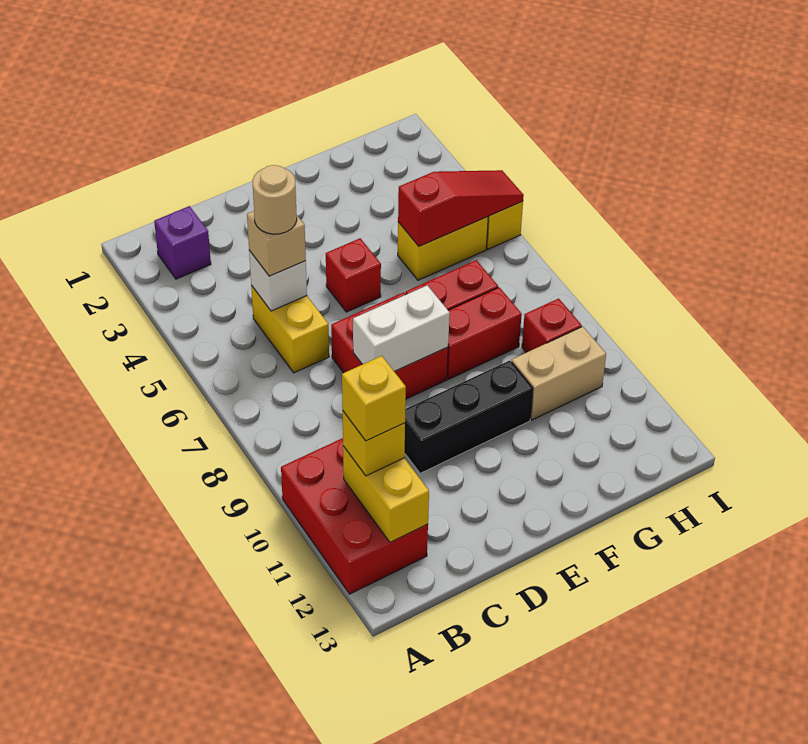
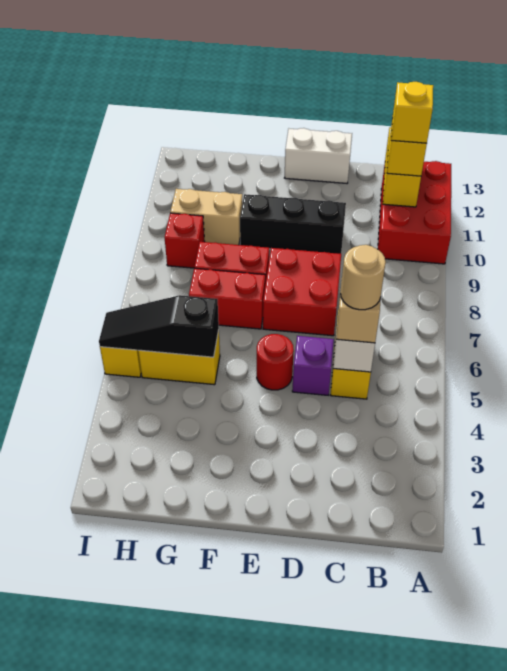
purple 1x1 brick [154,206,211,279] -> purple 1x1 brick moved to [292,336,334,395]
white 1x2 brick [353,285,450,371] -> white 1x2 brick moved to [285,128,352,183]
red 1x1 brick [326,238,381,312] -> red 1x1 round brick [257,334,294,390]
red 1x3 slope [398,170,524,246] -> black 1x3 slope [99,295,219,357]

